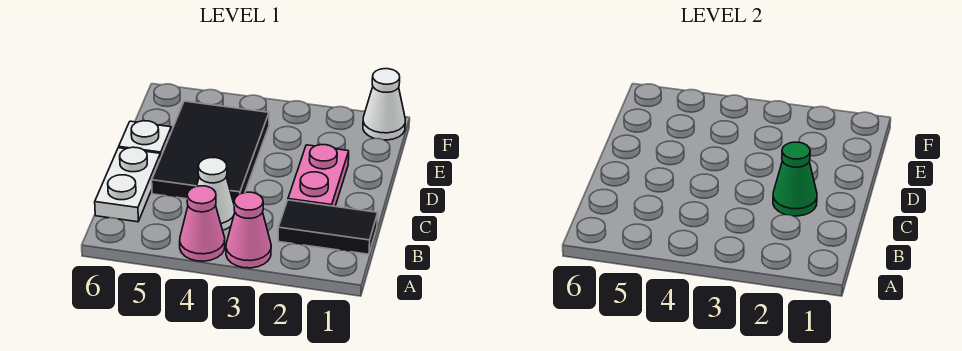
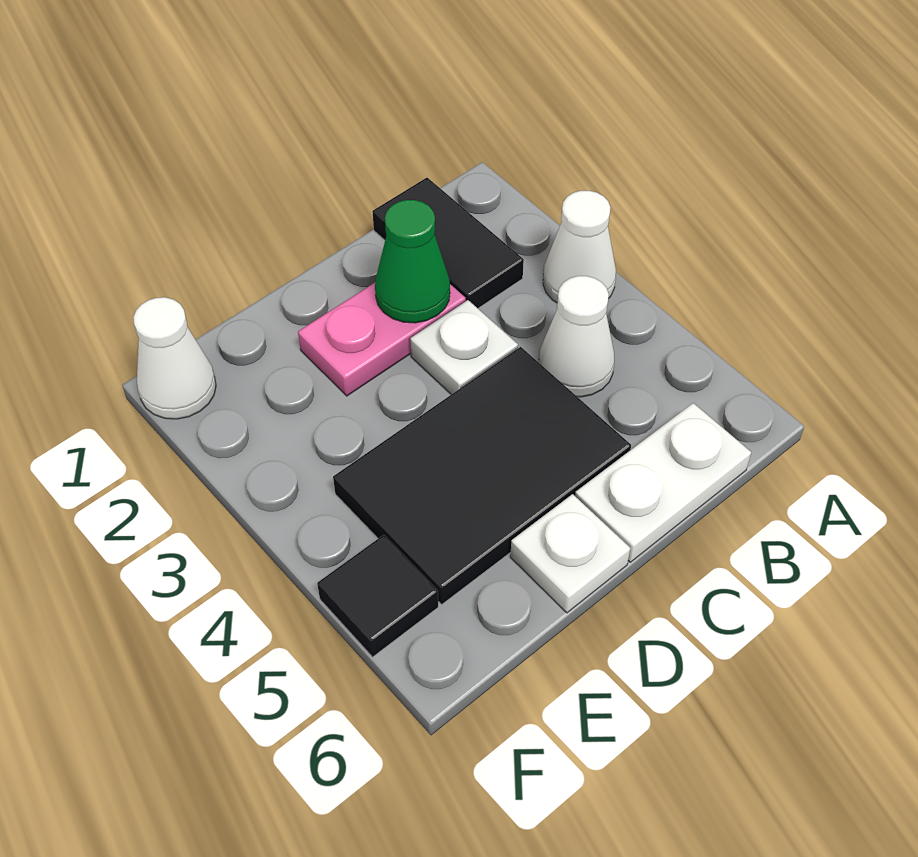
pink 1x1 cone [226,192,271,268] -> white 1x1 cone [543,191,616,303]
pink 1x1 cone [180,186,225,261] -> none
none -> white 1x1 plate [410,300,518,394]
none -> black 1x1 tile [317,535,438,657]

